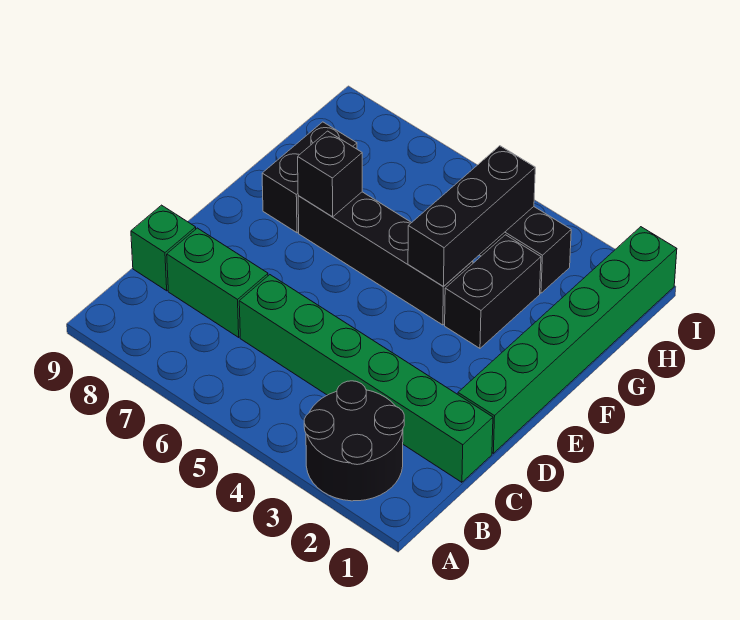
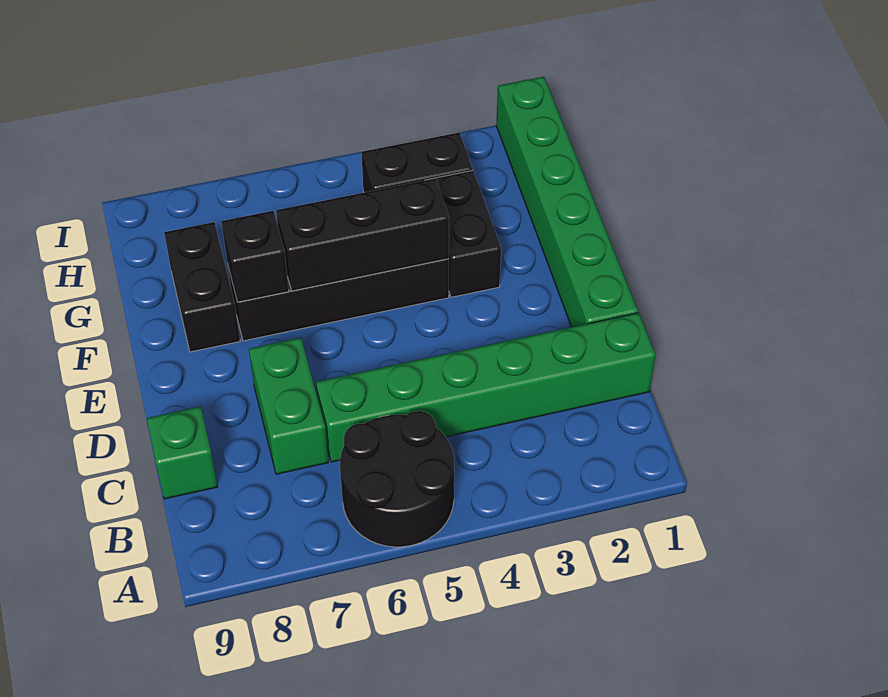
black 2x2 round brick [304,381,404,501] -> black 2x2 round brick moved to [340,411,454,547]
green 1x2 brick [167,228,268,337] -> green 1x2 brick turned to [249,338,328,474]
black 1x3 brick [408,146,535,286] -> black 1x3 brick turned to [276,178,449,291]

